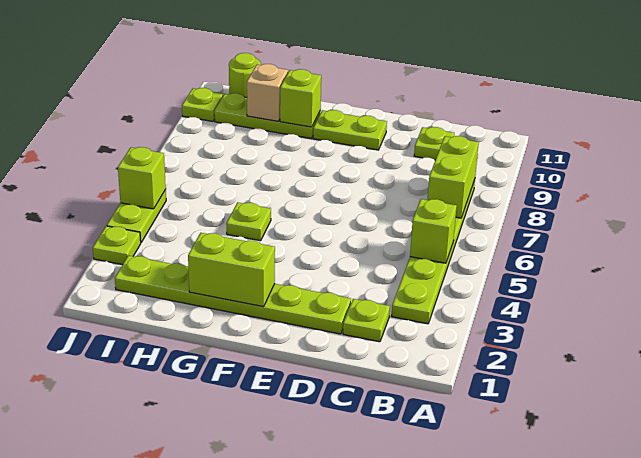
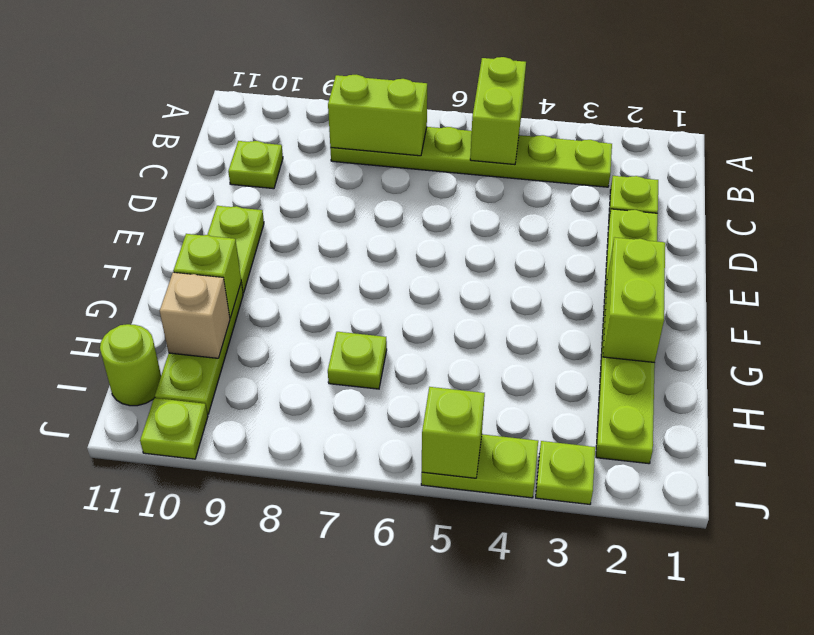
lime 1x1 brick [410,199,457,263] -> lime 1x2 brick [470,57,526,165]
lime 1x1 plate [226,202,271,241] -> lime 1x1 plate moved to [328,332,387,389]

